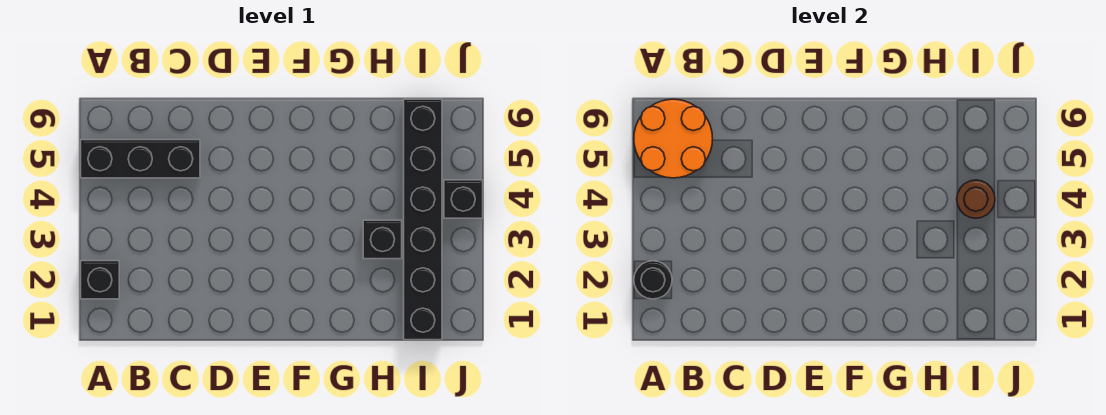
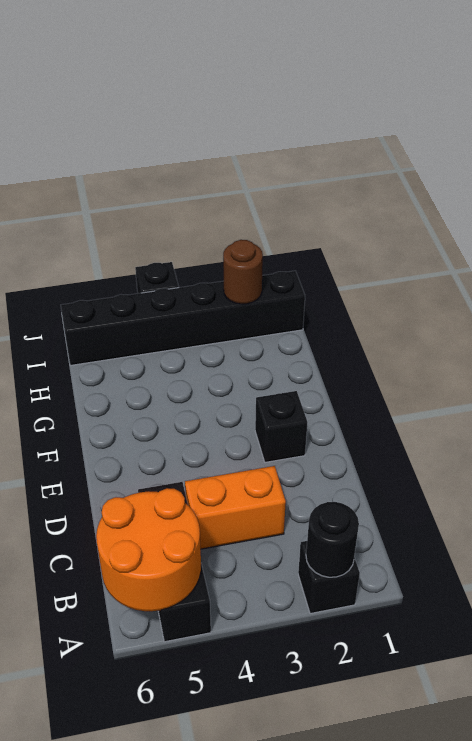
none -> orange 1x2 brick [185,466,286,549]
black 1x1 brick [363,220,402,259] -> black 1x1 brick moved to [255,391,308,462]
brown 1x1 round brick [957,180,995,218] -> brown 1x1 round brick moved to [223,240,263,304]

